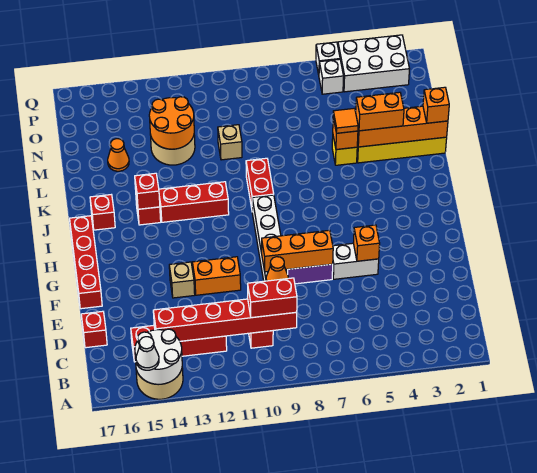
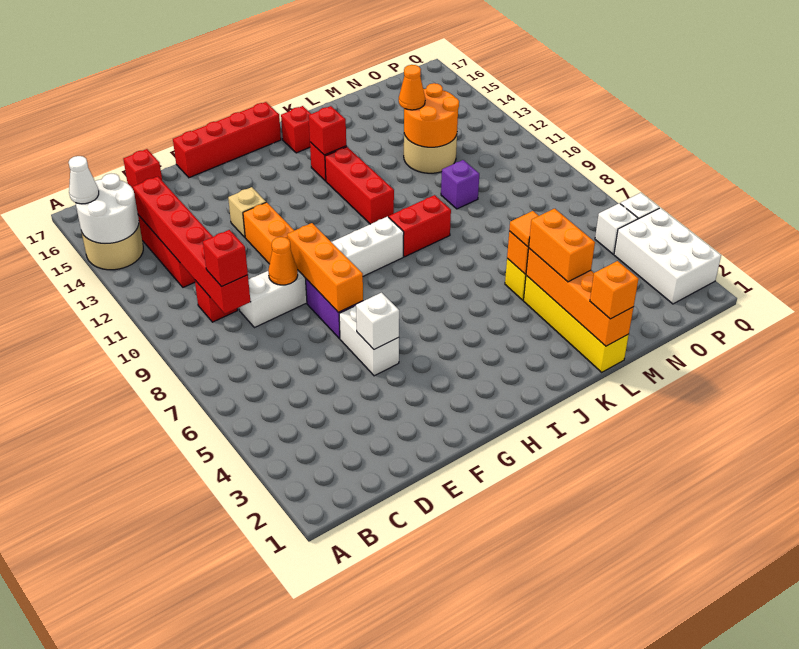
red 1x2 brick [247,278,297,318] -> red 1x1 brick [203,230,248,287]
orange 1x1 brick [354,225,380,261] -> white 1x1 brick [356,293,399,350]
tan 1x1 brick [218,125,242,160] -> purple 1x1 brick [441,160,479,209]
orange 1x1 cone [108,139,129,171] -> orange 1x1 cone moved to [399,65,425,110]

